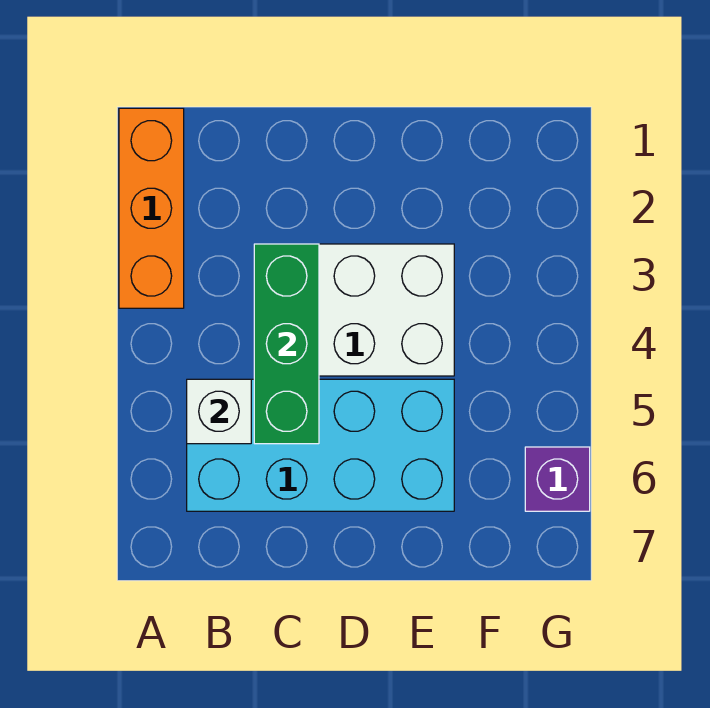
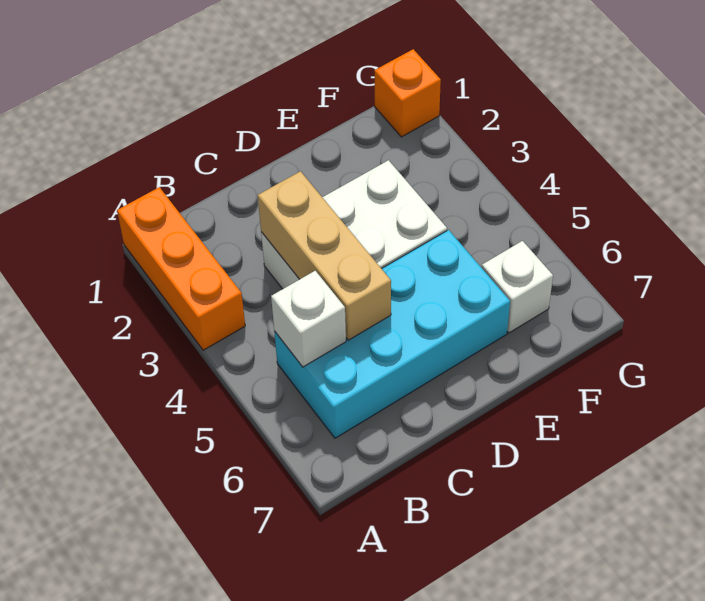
green 1x3 brick [254,244,319,444] -> tan 1x3 brick [258,171,391,340]
none -> white 1x1 brick [482,241,553,333]
none -> orange 1x1 brick [374,49,441,137]
purple 1x1 brick [525,447,590,511] -> none

